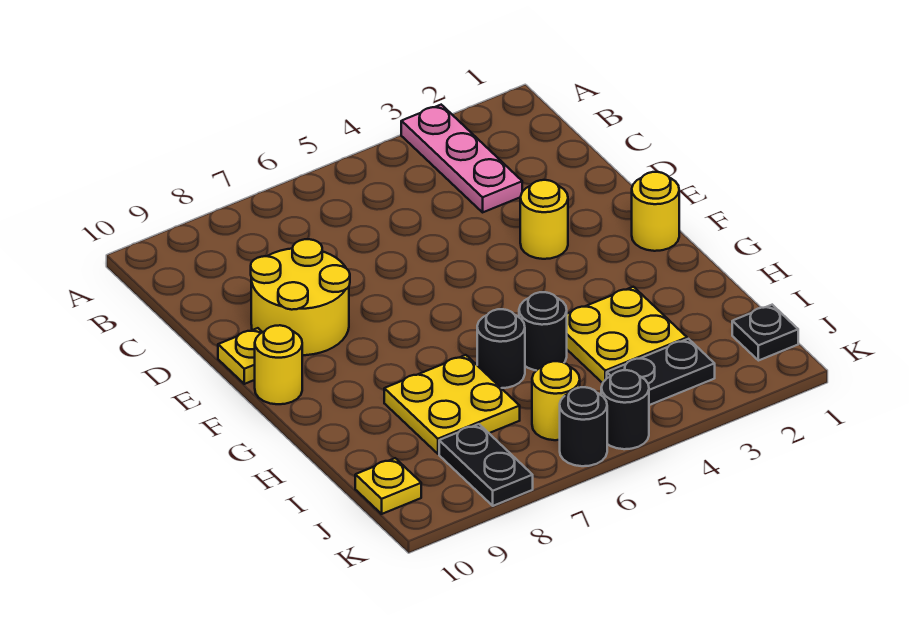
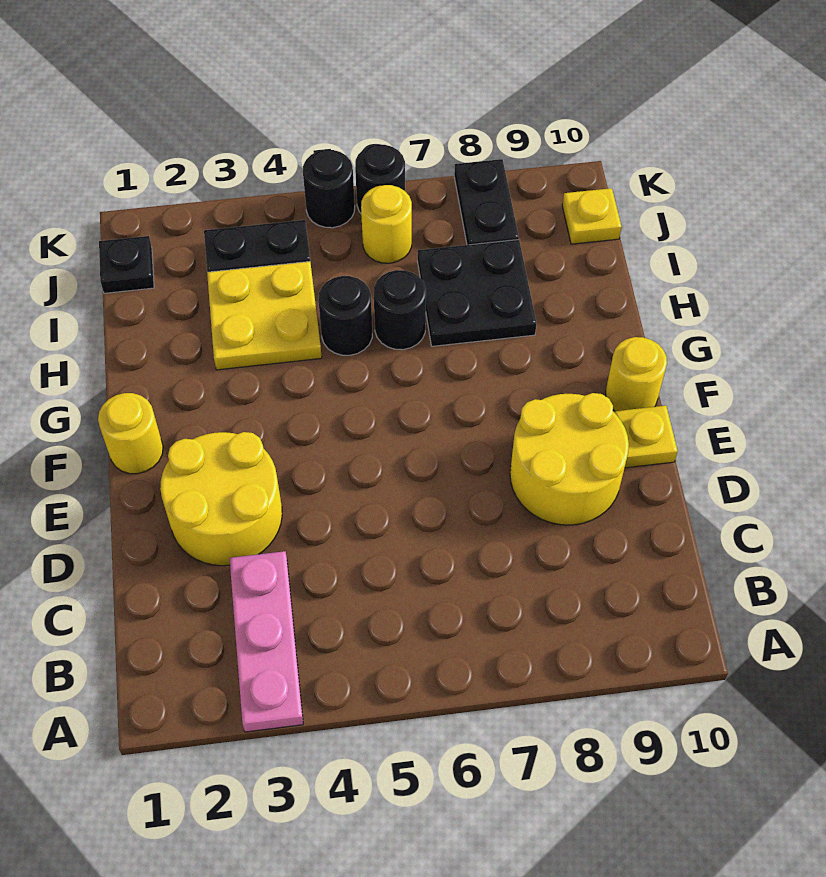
yellow 1x1 round brick [520,180,568,259] -> yellow 2x2 round brick [160,432,282,566]
yellow 2x2 plate [384,355,520,454] -> black 2x2 plate [418,240,536,346]

